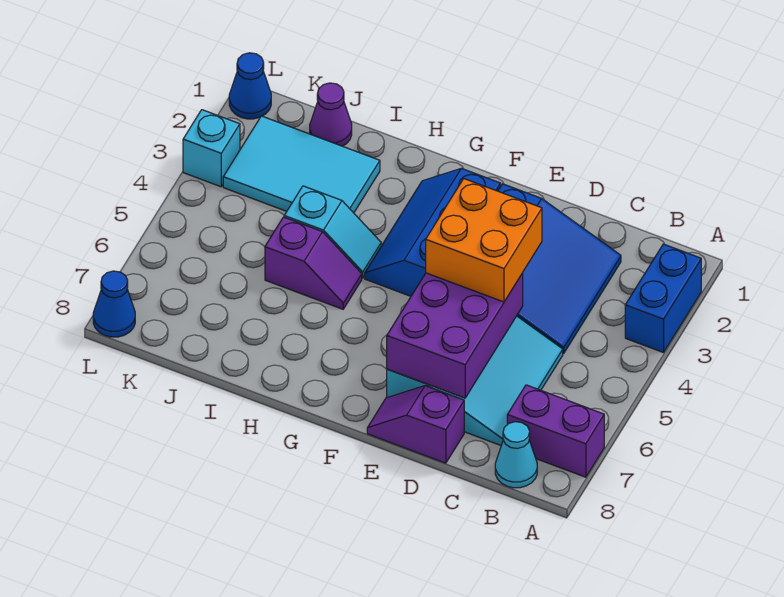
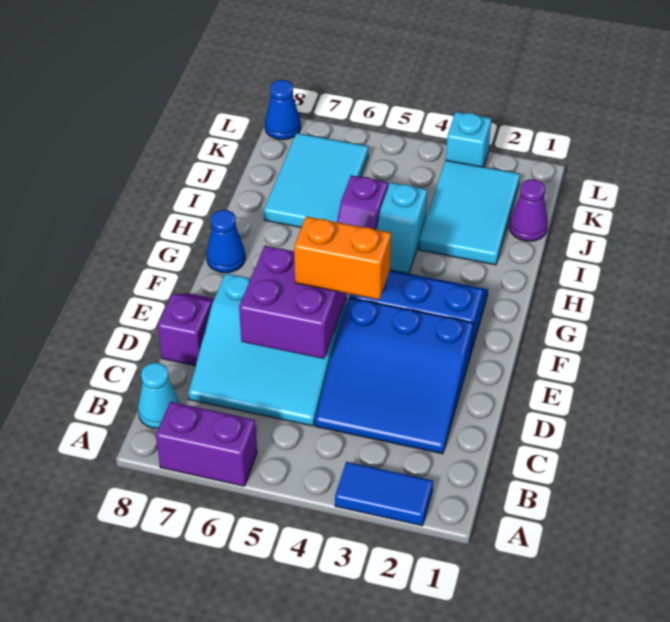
blue 1x2 brick [625,244,701,353] -> blue 1x2 tile [335,462,433,526]
purple 1x2 brick [507,385,604,477] -> purple 1x2 brick turned to [156,402,257,486]
orange 2x2 brick [426,179,542,302] -> orange 1x2 brick [294,216,391,300]
purple 2x3 brick [387,273,523,398] -> purple 2x2 brick [239,246,347,359]
none -> cyan 2x3 tile [264,133,368,227]
blue 1x1 cone [229,53,271,119] -> blue 1x1 cone moved to [206,210,245,273]

